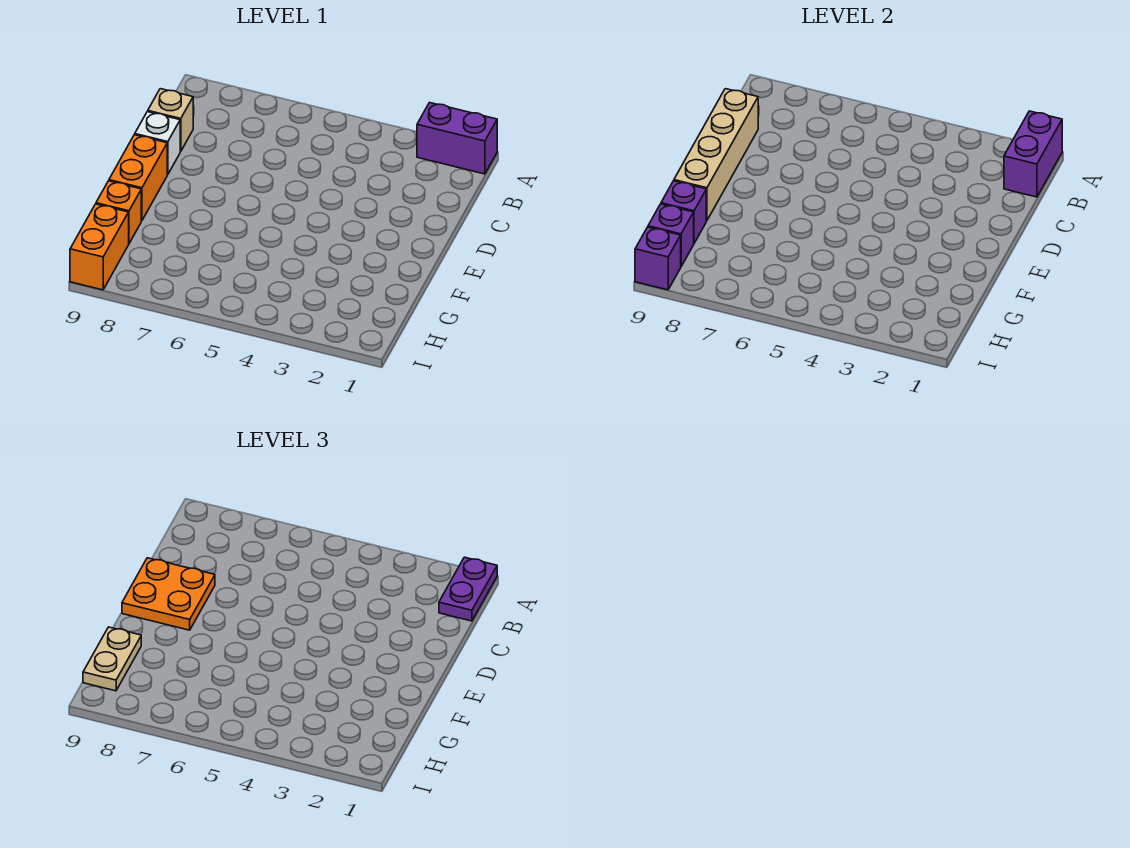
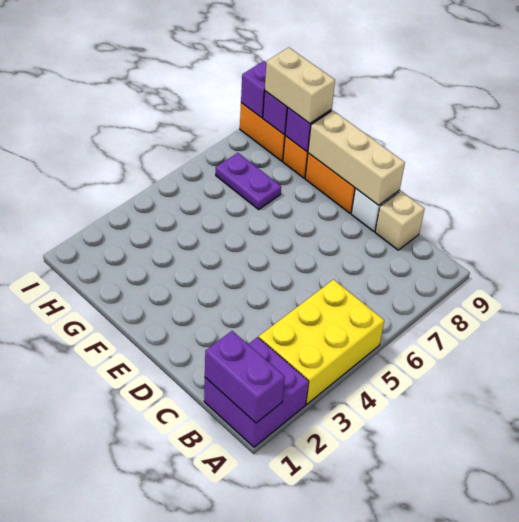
purple 1x2 brick [417,103,497,174] -> purple 2x2 brick [204,337,309,447]
purple 1x2 plate [439,557,497,621] -> purple 1x2 plate moved to [216,153,281,209]
none -> yellow 2x3 brick [259,280,384,404]
tan 1x4 brick [674,89,758,221] -> tan 1x3 brick [308,110,405,205]
orange 2x2 plate [122,558,215,630] -> none
tan 1x2 plate [83,627,141,691] -> tan 1x2 brick [265,48,335,123]

